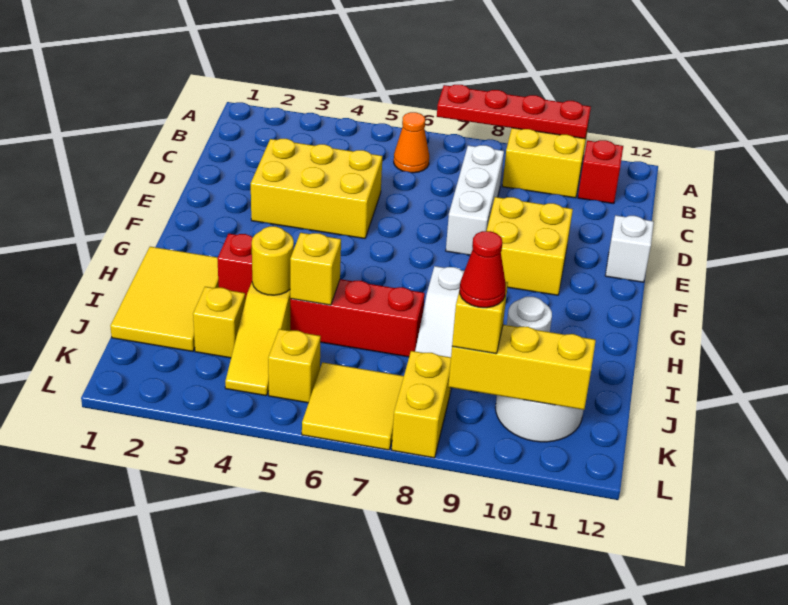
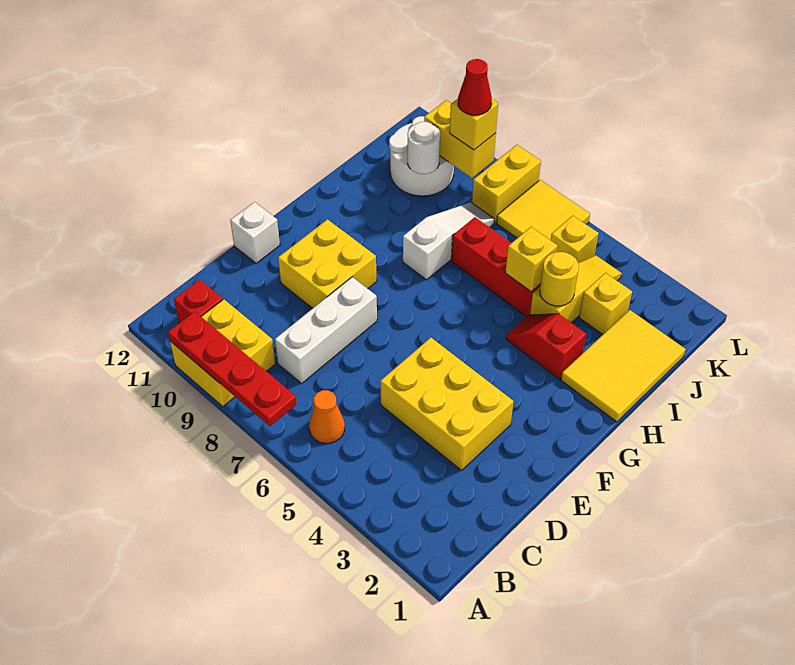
yellow 1x3 brick [448,325,596,410] -> yellow 1x2 brick [424,100,496,178]

